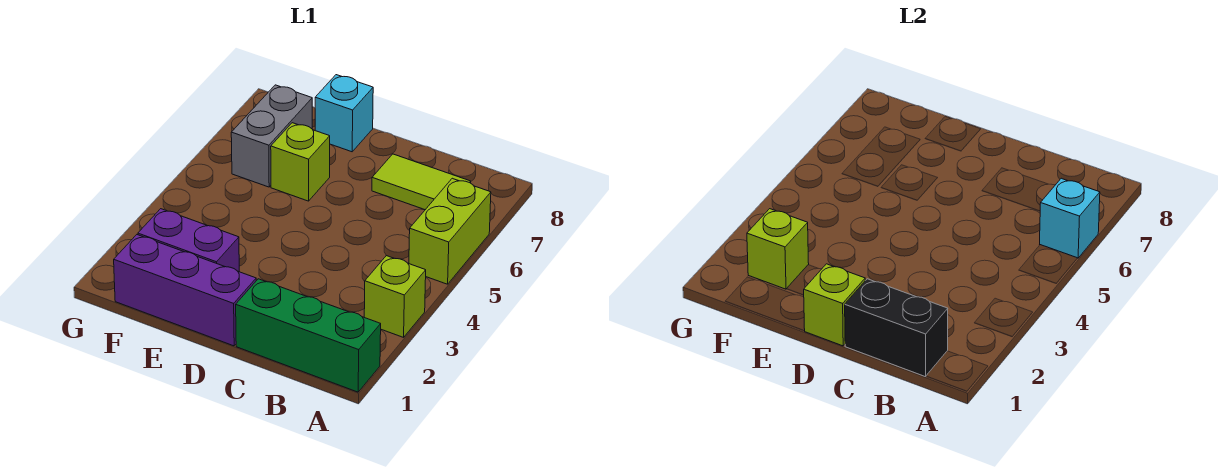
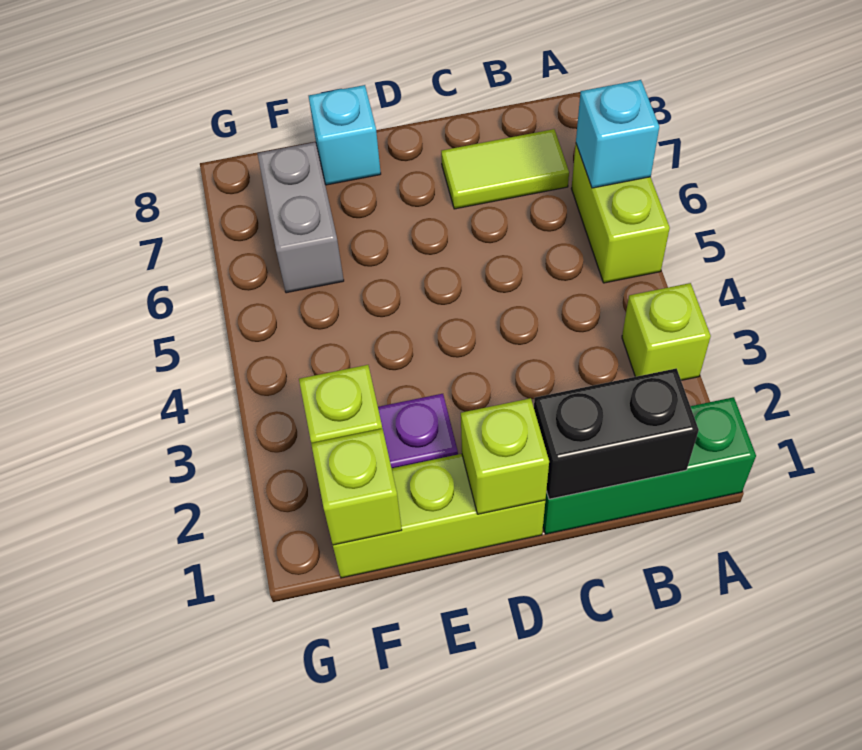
purple 1x3 brick [114,235,256,346] -> lime 1x3 brick [333,454,545,578]
lime 1x1 brick [271,123,330,201] -> lime 1x1 brick moved to [311,429,402,545]

